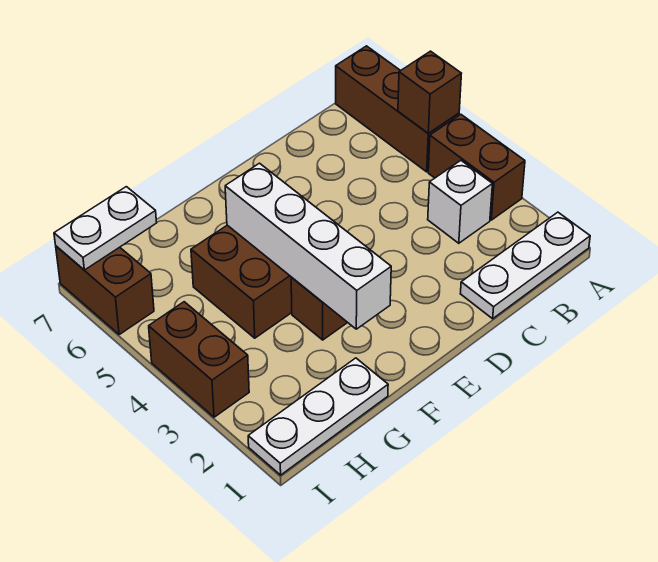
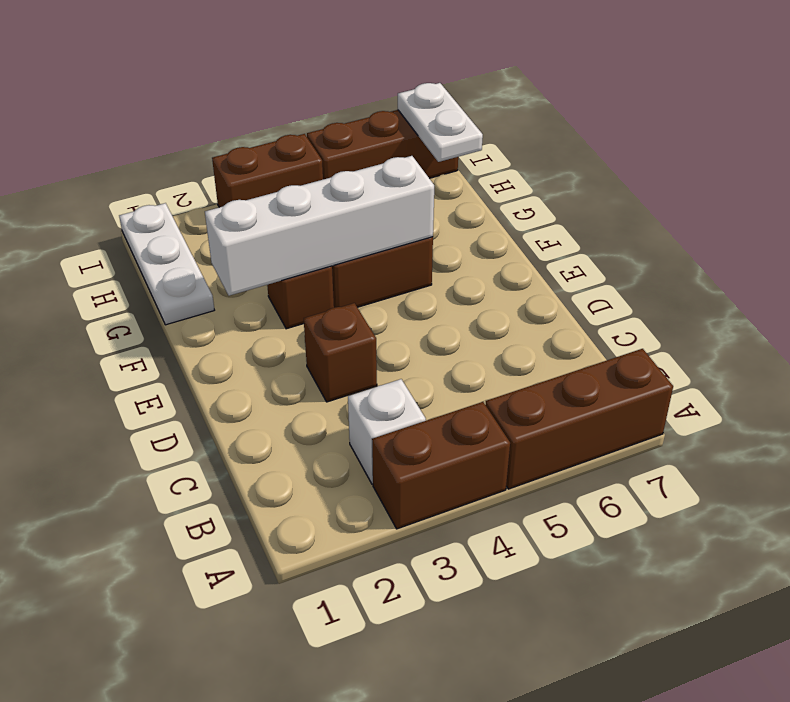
white 1x3 plate [460,212,590,319] -> none
brown 1x1 brick [398,51,461,134] -> brown 1x1 brick moved to [304,303,377,402]
brown 1x2 brick [56,246,154,335] -> brown 1x3 brick [307,110,458,179]

